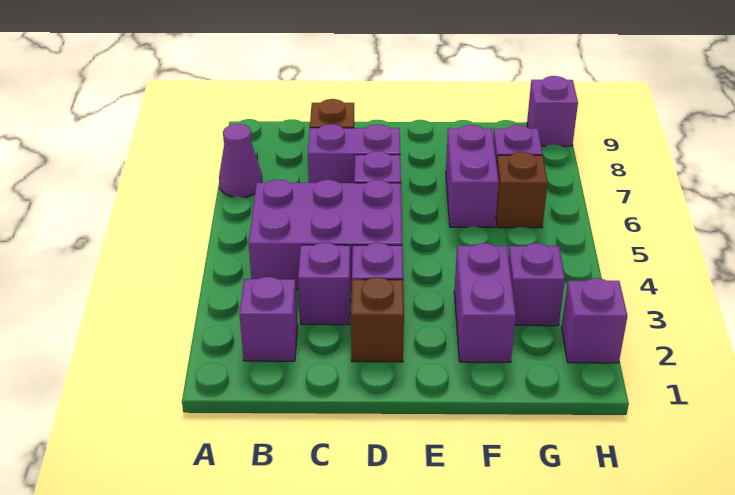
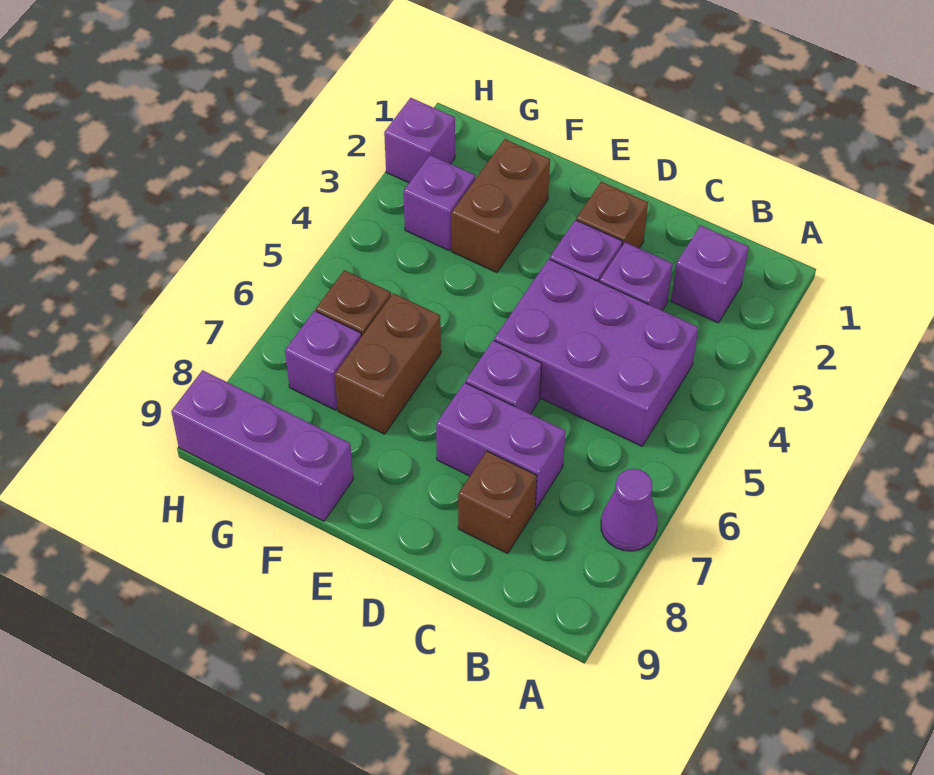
purple 1x2 brick [454,243,516,362] -> brown 1x2 brick [452,139,550,273]
purple 1x2 brick [446,125,499,228] -> brown 1x2 brick [335,293,441,434]
purple 1x1 brick [527,76,578,146] -> purple 1x3 brick [171,370,353,521]

